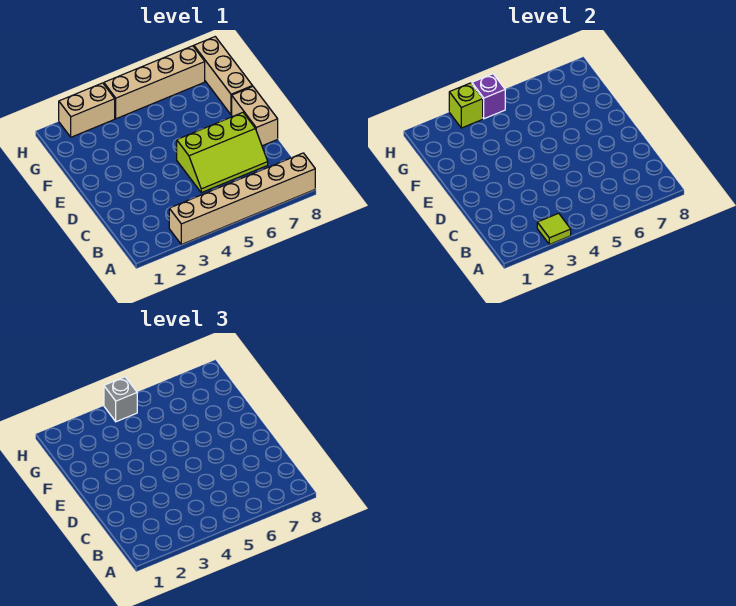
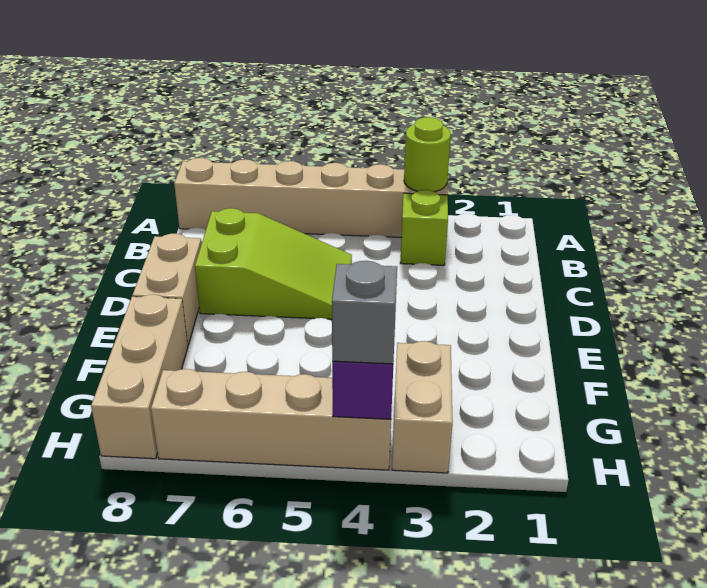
lime 1x1 tile [537,213,571,244] -> lime 1x1 round brick [404,117,451,192]
lime 2x3 slope [177,113,268,193] -> lime 2x3 slope turned to [195,208,352,319]
tan 1x2 brick [59,83,115,137] -> tan 1x2 brick turned to [392,341,453,473]
lime 1x1 brick [449,83,483,128] -> lime 1x1 brick moved to [400,190,448,265]

